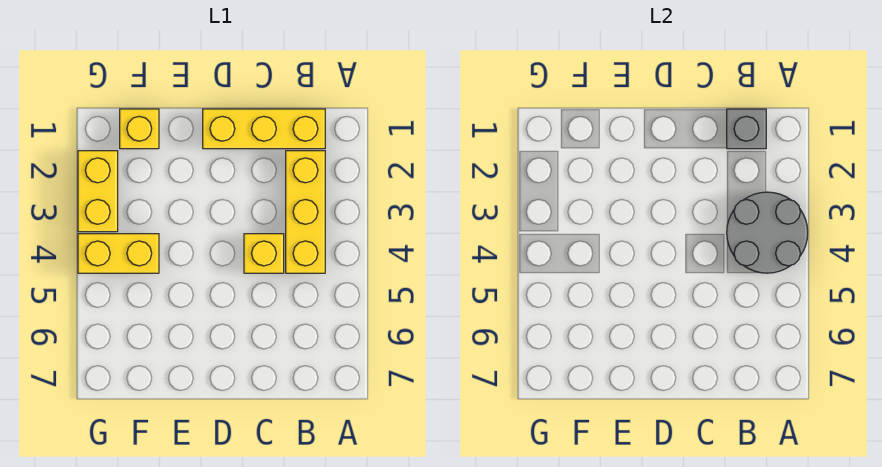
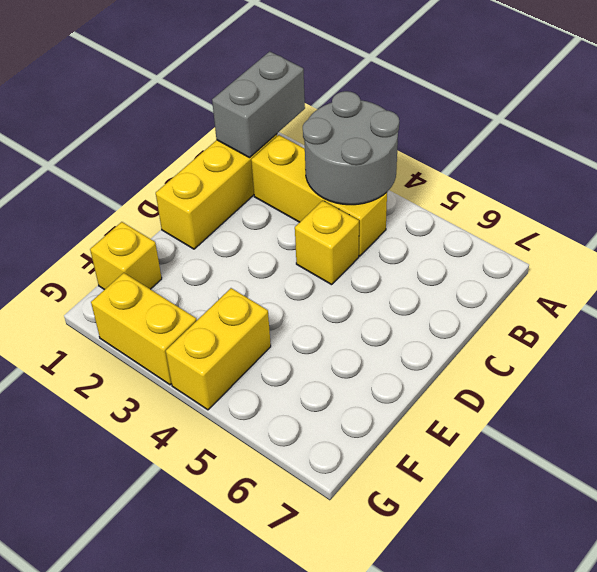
grey 1x1 brick [727,109,766,149] -> grey 1x2 brick [212,51,305,158]

